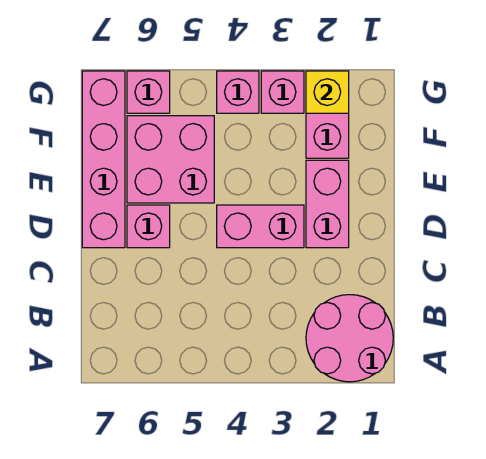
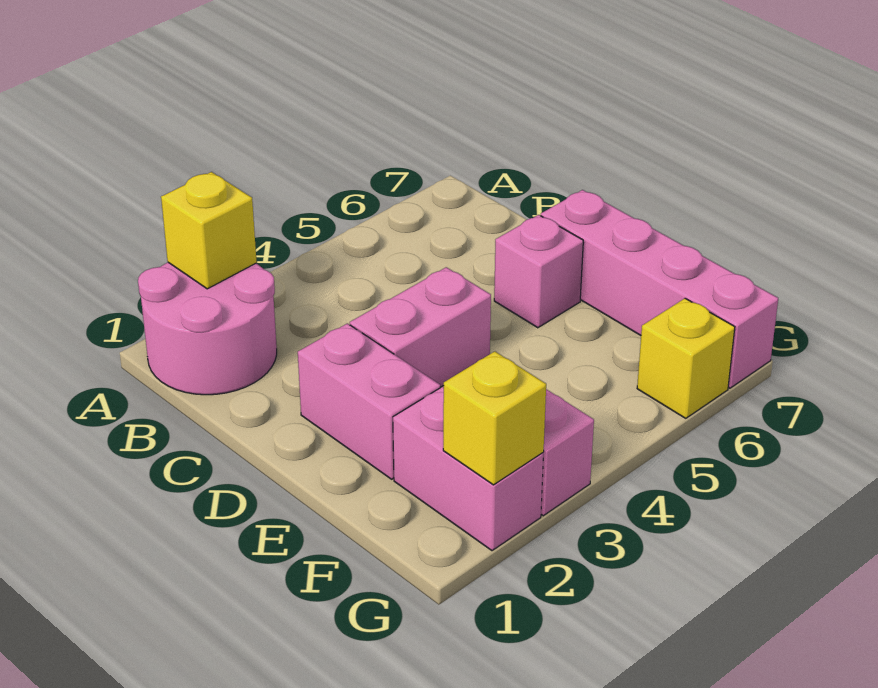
none -> yellow 1x1 brick [161,172,257,289]
pink 2x2 brick [127,116,214,203] -> none
pink 1x1 brick [217,71,259,113] -> none
pink 1x1 brick [127,71,170,113] -> yellow 1x1 brick [637,298,735,418]

